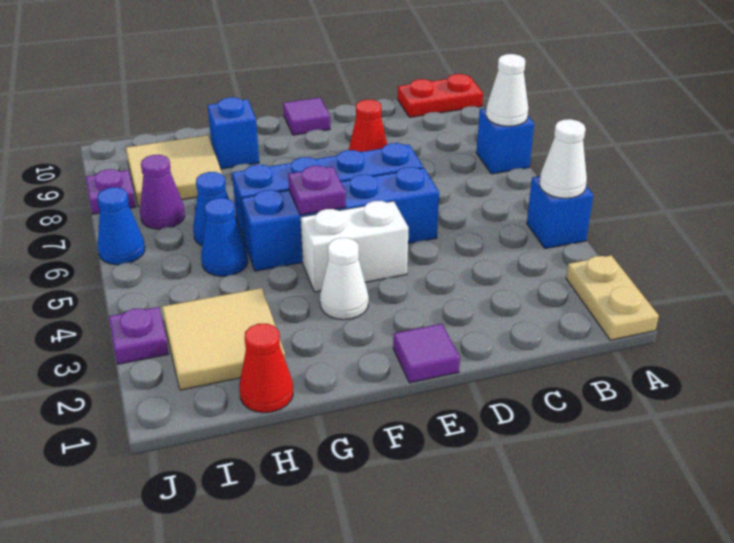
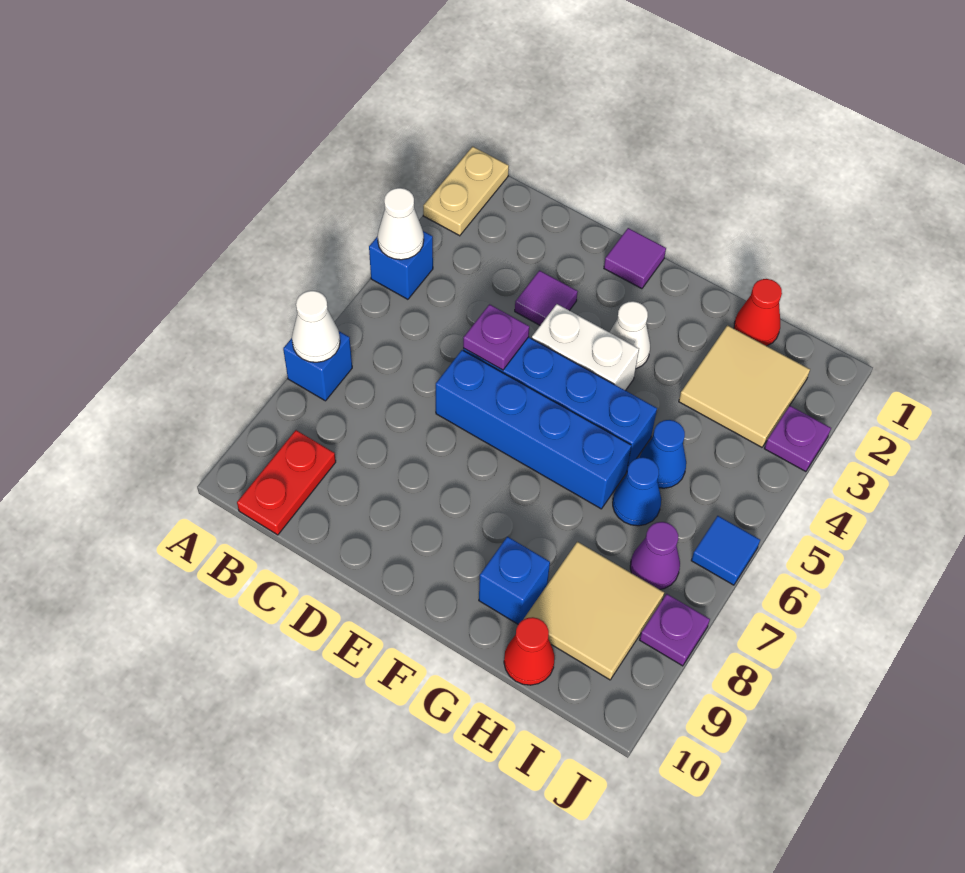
red 1x2 plate [398,74,483,117] -> red 1x2 plate turned to [237,430,336,535]
red 1x1 cone [349,100,387,152] -> red 1x1 cone moved to [504,617,555,685]
purple 1x1 tile [283,98,330,135] -> purple 1x1 tile moved to [515,270,578,325]
purple 1x1 plate [288,166,346,215] -> purple 1x1 plate moved to [463,304,529,370]
blue 1x1 cone [97,187,145,265] -> blue 1x1 tile [691,516,760,585]

